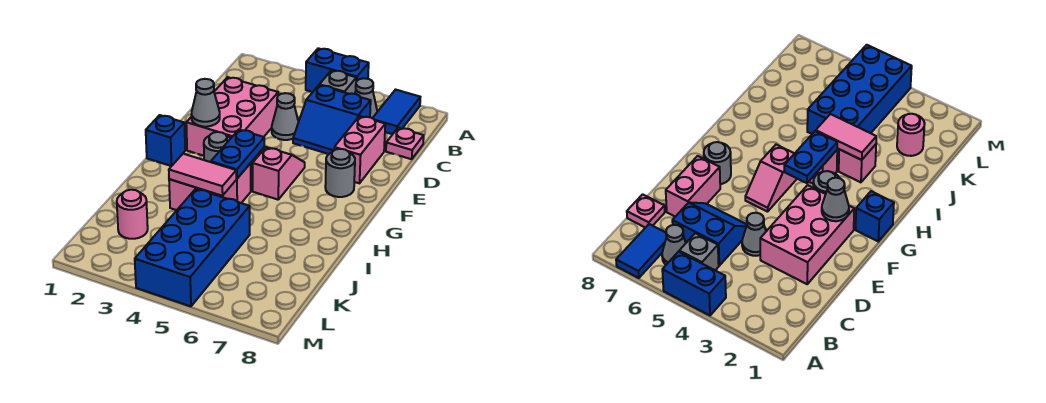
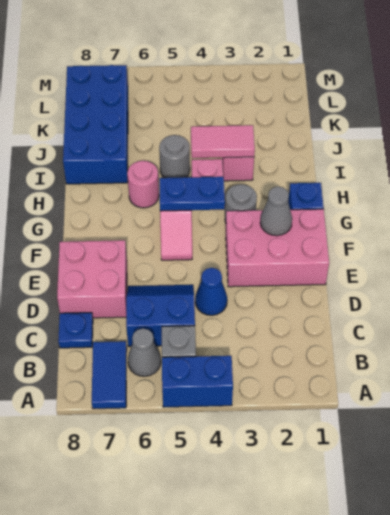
pink 1x1 plate [386,128,424,159] -> blue 1x1 plate [58,313,93,348]
pink 2x3 brick [186,77,278,156] -> pink 2x3 brick turned to [226,209,329,287]
grey 1x1 cone [272,93,299,140] -> blue 1x1 cone [195,268,227,315]
pink 1x2 brick [334,116,385,183] -> pink 2x2 brick [57,240,127,318]
grey 1x1 round brick [325,149,355,197] -> grey 1x1 round brick moved to [159,135,190,178]
blue 1x2 plate [211,130,264,179] -> blue 1x2 plate turned to [160,177,225,211]
blue 2x4 brick [135,189,250,306] -> blue 2x4 brick moved to [63,65,128,184]
pink 1x1 round brick [117,190,148,239] -> pink 1x1 round brick moved to [127,161,159,208]

